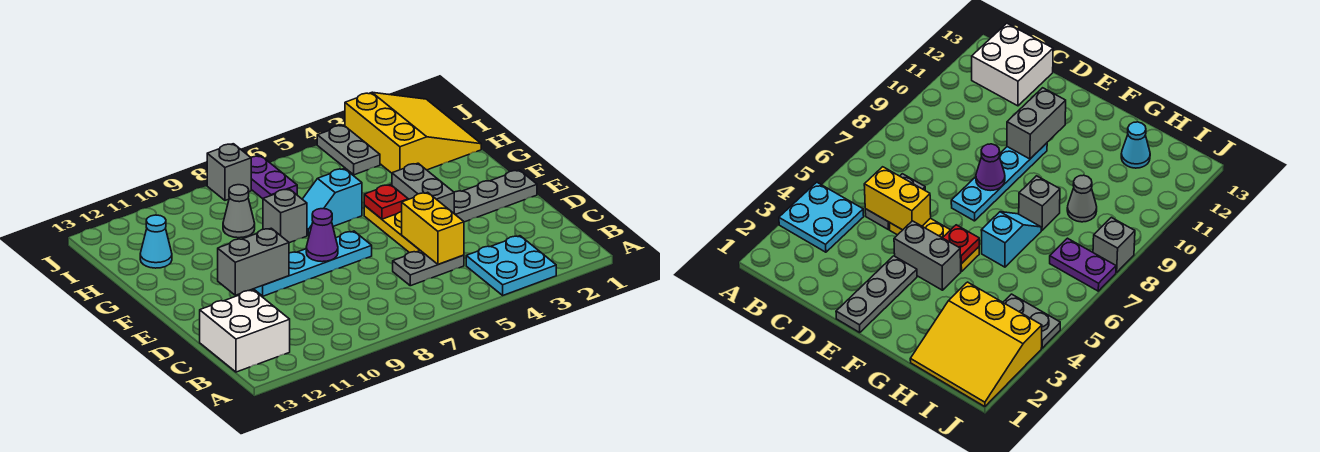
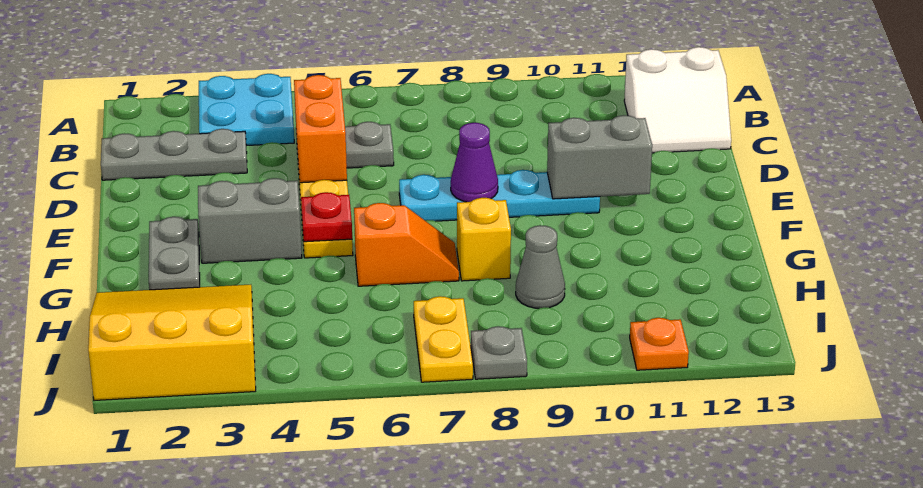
white 2x2 brick [200,290,290,372] -> white 2x2 slope [624,47,731,153]
yellow 1x2 brick [402,192,464,264] -> orange 1x2 brick [294,75,347,183]
grey 1x3 plate [454,170,537,222] -> grey 1x3 plate moved to [101,129,247,180]
grey 1x2 brick [392,163,454,213] -> grey 1x2 brick turned to [198,178,302,263]
cyan 1x2 slope [302,169,362,236] -> orange 1x2 slope [354,203,459,286]
grey 1x1 brick [263,189,307,243] -> yellow 1x1 brick [457,198,511,281]
yellow 3x3 slope [345,92,481,173] -> yellow 3x3 slope turned to [88,285,256,400]
cyan 1x1 cone [140,215,172,268] -> none
grey 1x2 plate [317,125,380,175] -> grey 1x2 plate moved to [149,217,200,290]
purple 1x2 plate [251,156,297,199] -> yellow 1x2 plate [414,296,473,382]
grey 1x1 brick [207,144,251,200] -> grey 1x1 plate [471,326,527,379]
none -> orange 1x1 plate [630,318,689,370]

